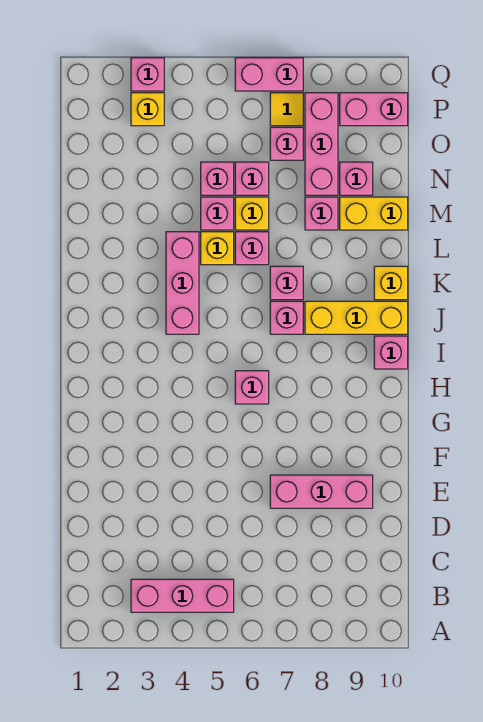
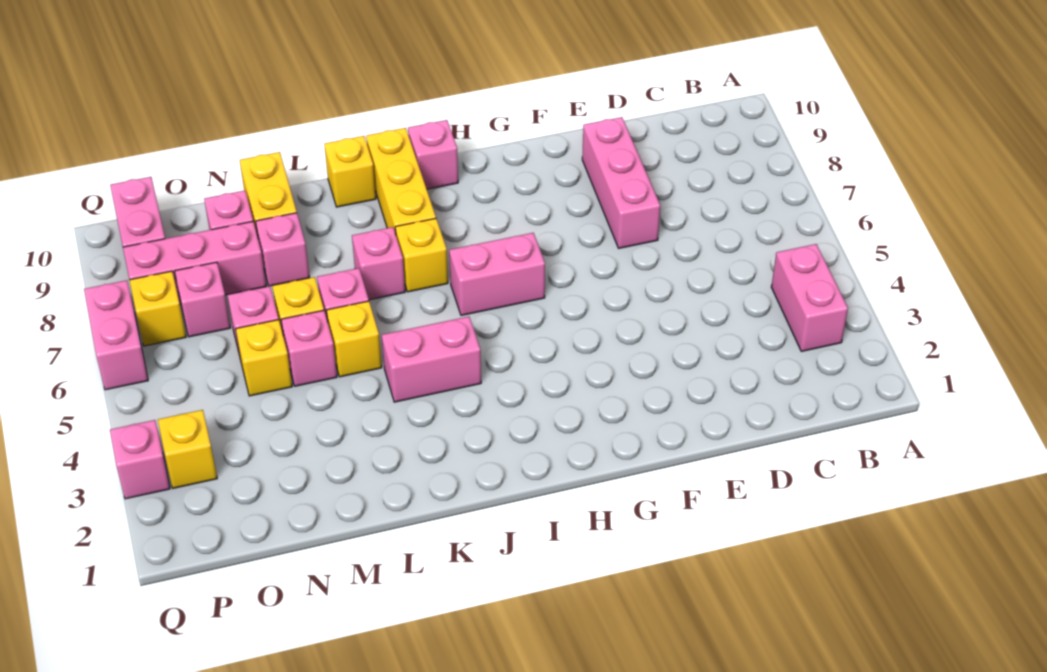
pink 1x3 brick [131,579,234,612] -> pink 1x2 brick [771,244,848,351]
pink 1x1 brick [235,371,269,404] -> pink 1x2 brick [449,233,545,315]
pink 1x3 brick [166,232,199,334] -> pink 1x2 brick [382,317,481,402]
pink 1x1 brick [270,301,303,334] -> yellow 1x1 brick [395,219,448,292]
pink 1x1 brick [201,162,234,195] -> yellow 1x1 brick [236,320,292,396]
yellow 1x1 tile [270,93,303,126] -> yellow 1x1 brick [130,271,186,346]

